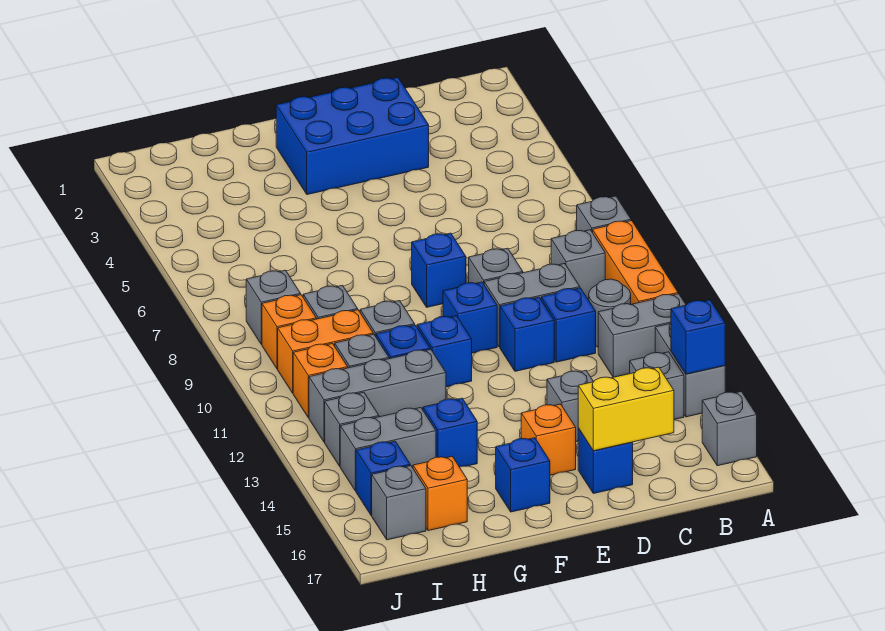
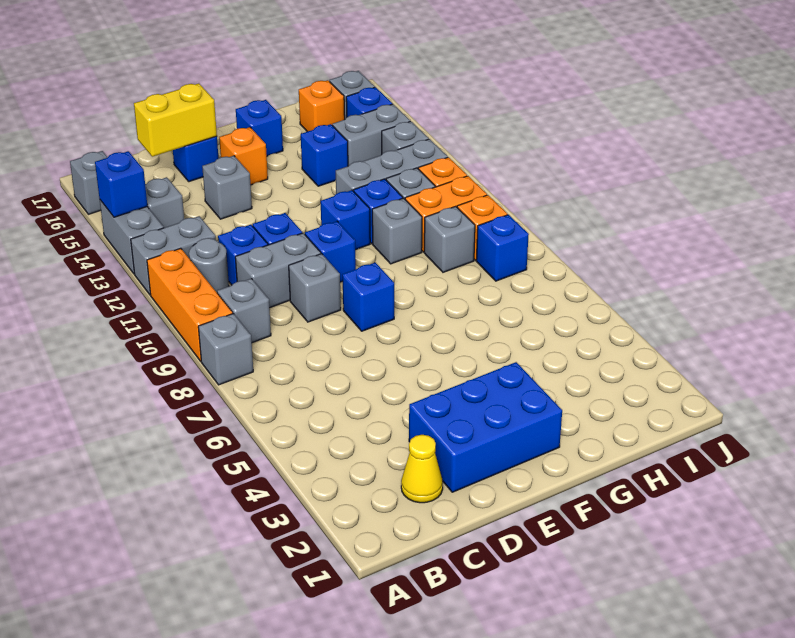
none -> yellow 1x1 cone [401,435,443,503]
grey 1x1 brick [246,270,301,344] -> blue 1x1 brick [476,215,529,281]

